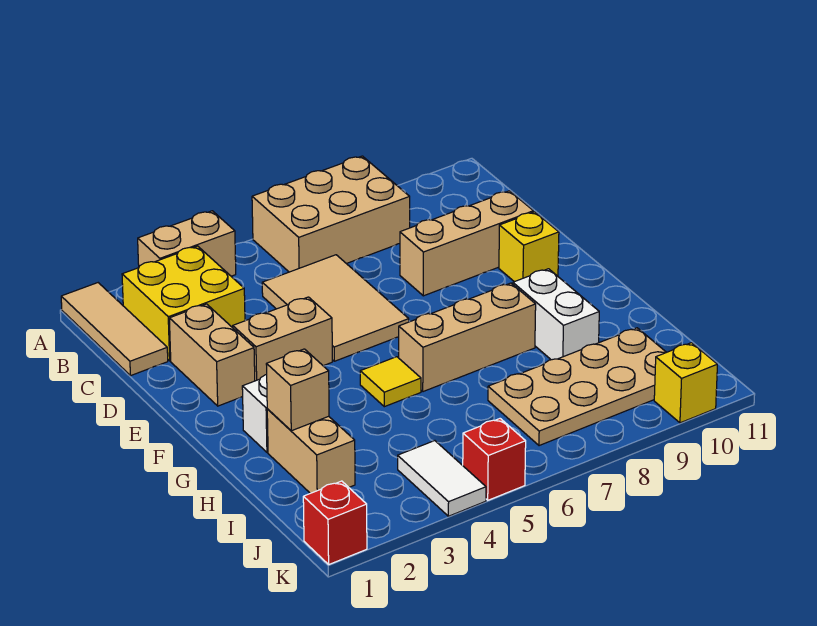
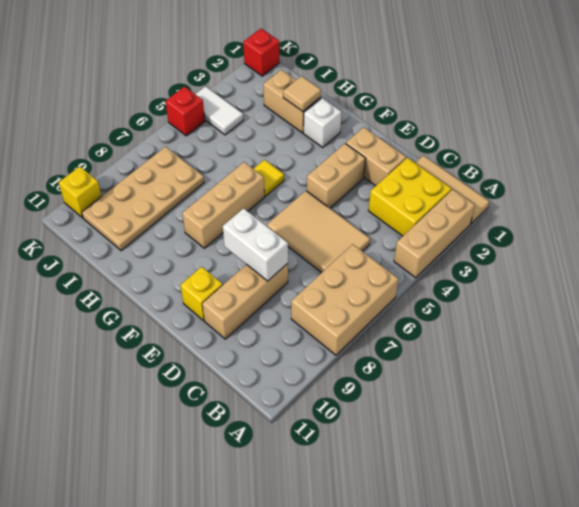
tan 1x2 brick [138,211,236,276] -> tan 1x3 brick [394,190,475,278]
white 1x2 brick [513,269,599,360] -> white 1x2 brick moved to [223,208,288,281]
tan 1x1 brick [266,349,329,431] -> tan 1x1 tile [283,76,321,112]

